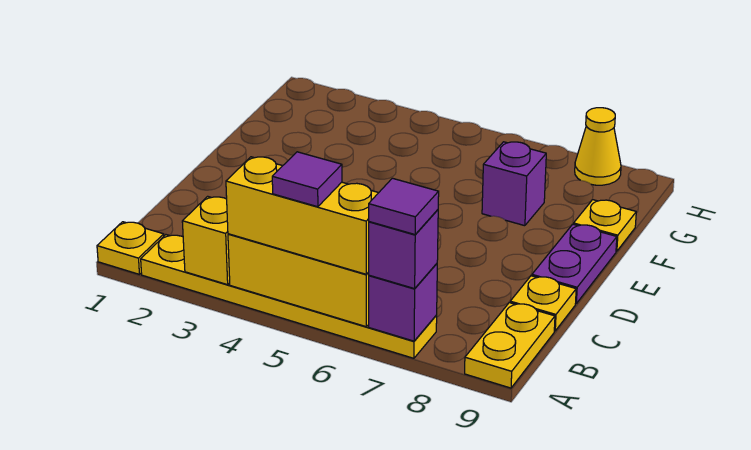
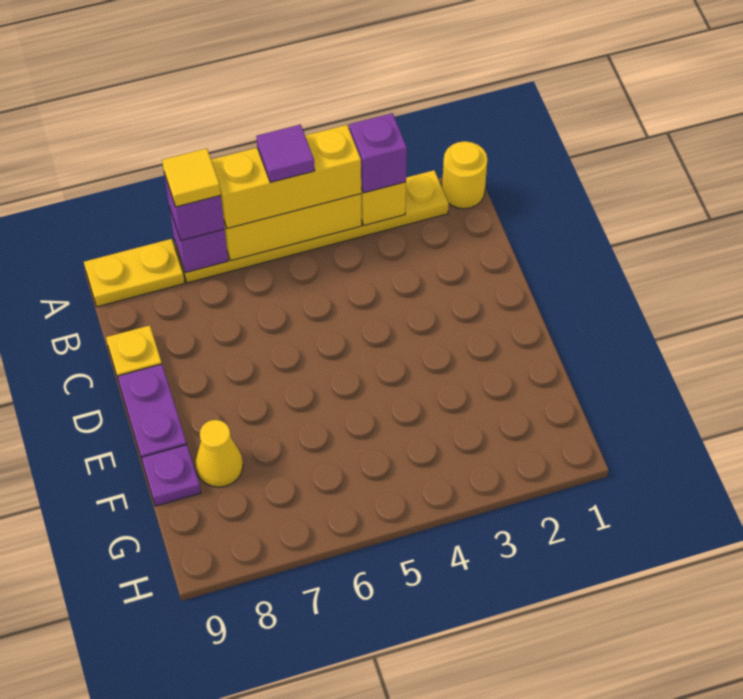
yellow 1x1 plate [97,222,164,274] -> yellow 1x1 round brick [442,141,487,209]
purple 1x1 tile [369,178,439,234] -> yellow 1x1 tile [162,148,221,207]
yellow 1x2 plate [465,303,555,388] -> yellow 1x2 plate turned to [84,239,185,307]
purple 1x1 brick [482,142,546,226] -> purple 1x1 brick moved to [349,113,407,193]
yellow 1x1 plate [574,200,636,251] -> purple 1x1 plate [141,445,201,506]
yellow 1x1 cone [575,108,621,185] -> yellow 1x1 cone moved to [196,420,243,487]

